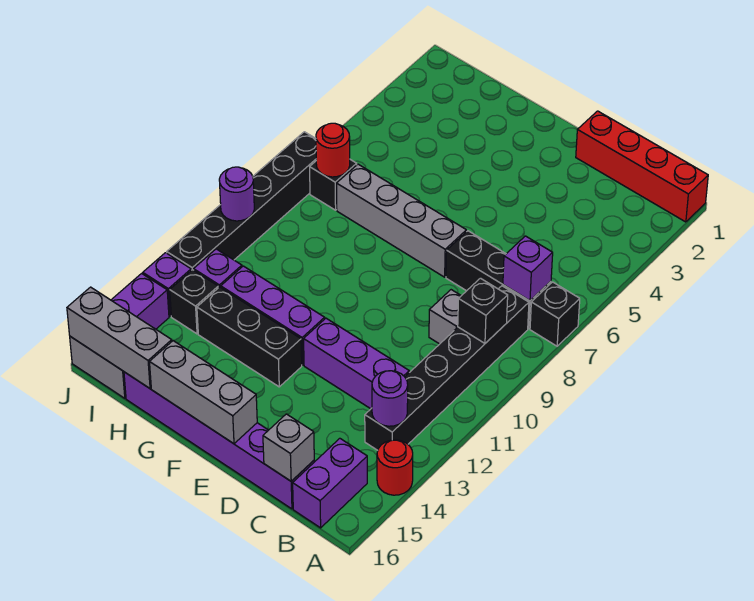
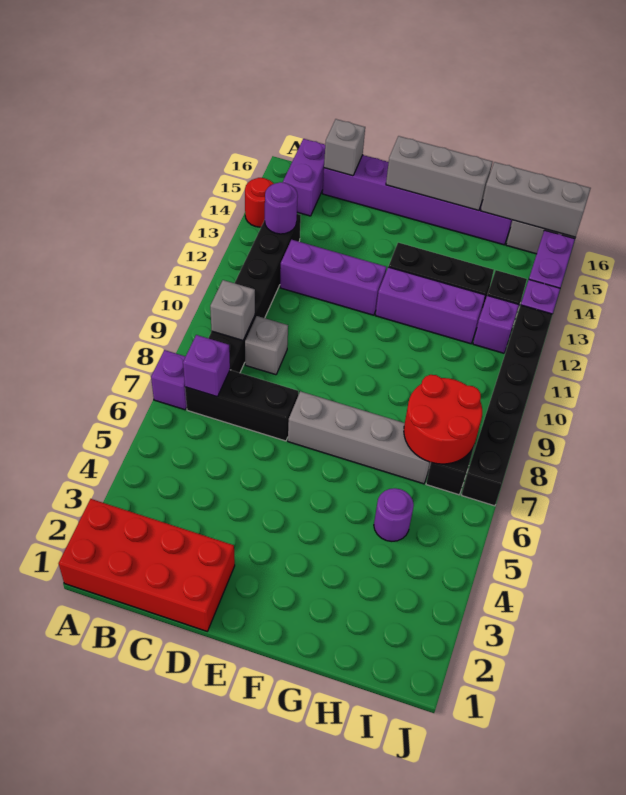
red 1x4 brick [576,111,708,222] -> red 2x4 brick [59,499,235,631]
black 1x1 brick [530,282,580,346] -> purple 1x1 brick [151,350,187,410]
black 1x1 brick [458,278,508,343] -> grey 1x1 brick [210,280,255,340]
red 1x1 round brick [316,123,350,177] -> red 2x2 round brick [404,375,482,464]
purple 1x1 round brick [219,167,254,221] -> purple 1x1 round brick moved to [374,488,414,541]

